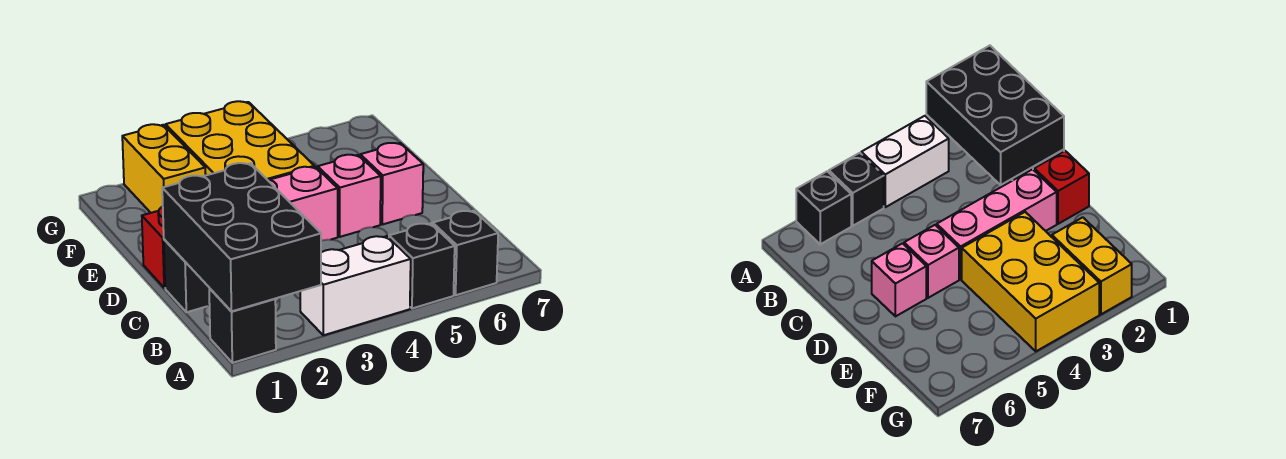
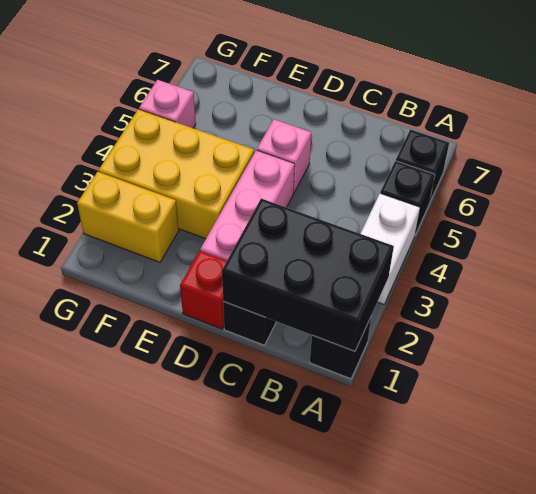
pink 1x1 brick [360,143,423,224] -> pink 1x1 brick moved to [139,80,196,128]

